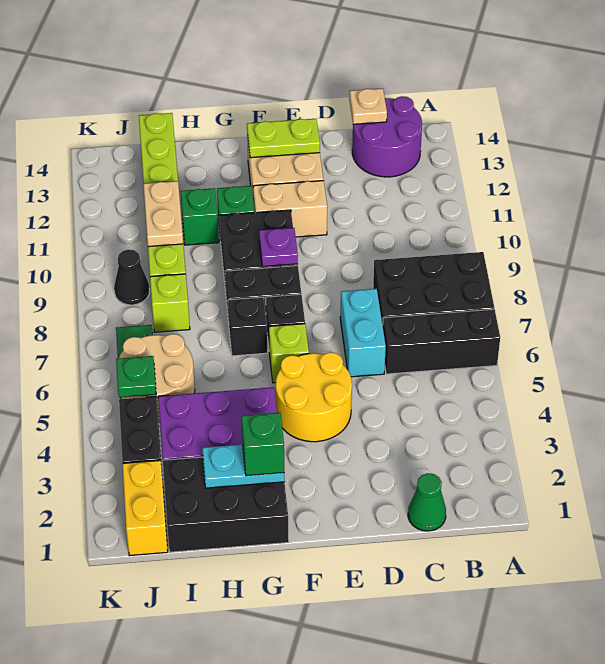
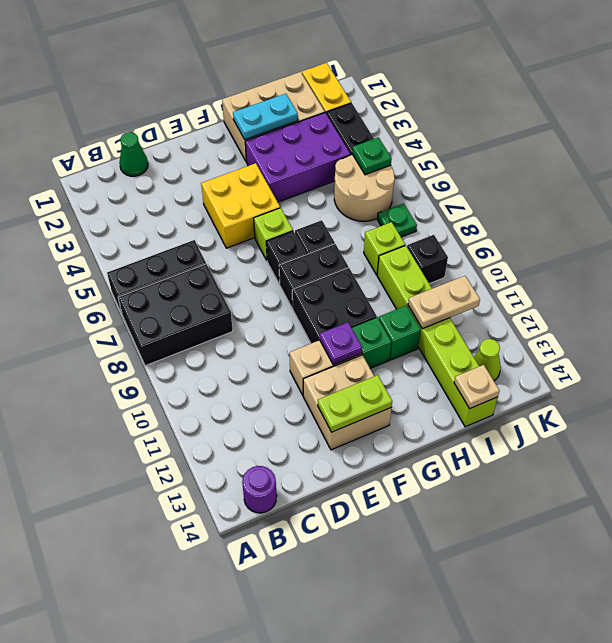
purple 2x2 round brick [352,96,422,177] -> purple 1x1 round brick [242,466,277,513]
tan 1x1 plate [349,88,387,124] -> tan 1x1 plate moved to [454,365,499,409]
cyan 1x2 brick [340,289,386,377] -> none
yellow 2x2 round brick [276,352,352,442] -> yellow 2x2 brick [201,163,280,248]
purple 1x1 plate [259,228,298,267] -> purple 1x1 plate moved to [320,322,362,365]
black 2x3 brick [163,457,289,552] -> tan 2x3 brick [222,72,325,162]
green 1x1 brick [242,413,284,476] -> none
tan 1x2 plate [143,181,183,247] -> tan 1x2 plate turned to [408,276,480,329]
black 1x1 cone [114,249,150,305] -> black 1x1 brick [407,235,448,284]
none -> lime 1x1 cone [474,339,501,381]

